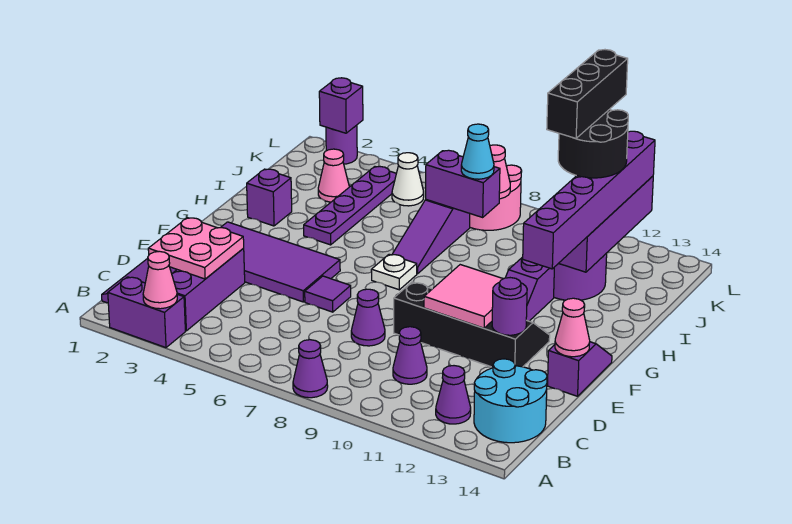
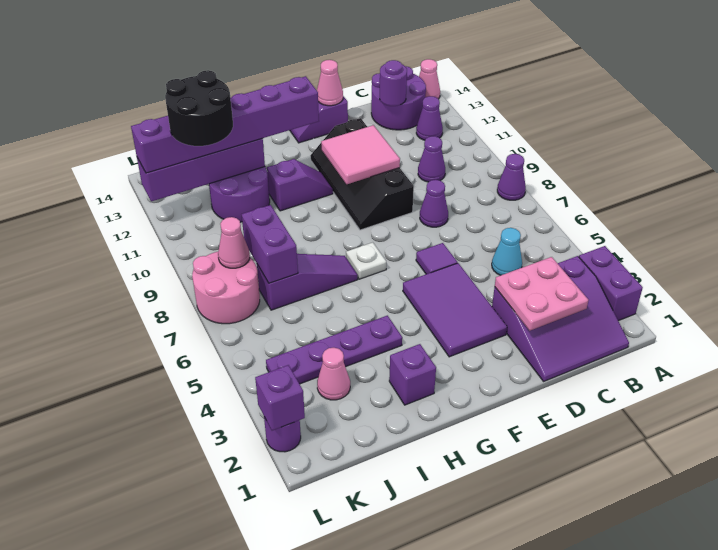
pink 1x1 cone [143,251,177,309] -> pink 1x1 cone moved to [419,59,440,99]
cyan 2x2 round brick [474,359,547,443] -> purple 2x2 round brick [371,66,426,130]
purple 2x4 tile [221,222,340,302] -> purple 2x3 tile [403,263,507,357]
purple 1x1 round brick [492,278,527,335] -> purple 1x1 round brick moved to [380,60,407,106]
cyan 1x1 cone [461,124,494,179] -> cyan 1x1 cone moved to [492,228,522,275]
black 1x3 brick [547,50,628,138] -> none
white 1x1 cone [392,153,424,206] -> none

